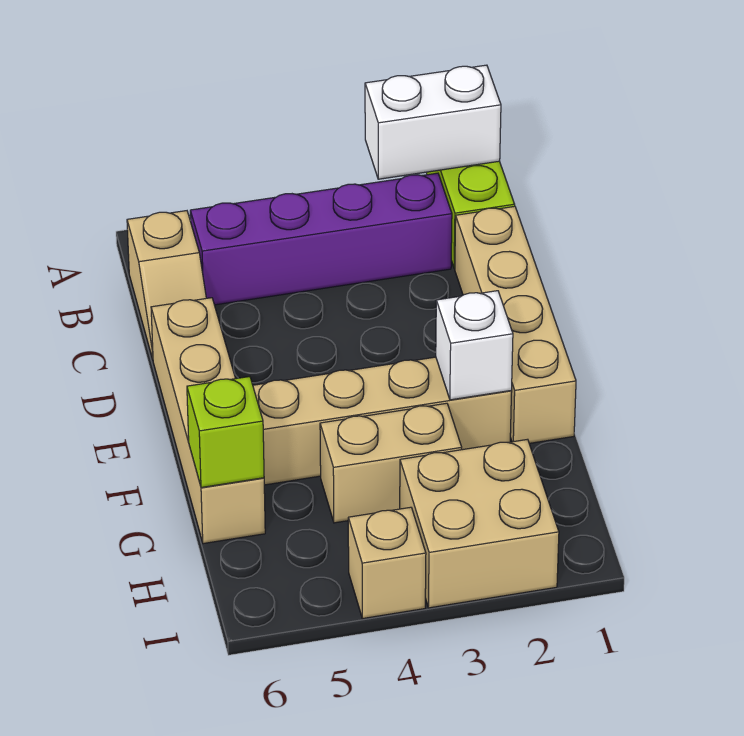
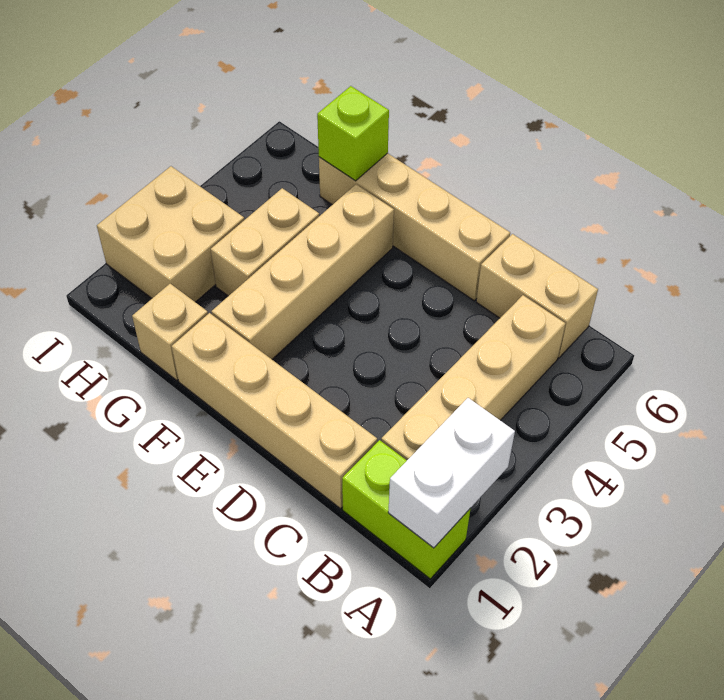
purple 1x4 brick [190,173,452,305] -> tan 1x4 brick [381,295,565,460]
tan 1x2 slope [127,211,206,359] -> tan 1x2 brick [476,234,598,358]
white 1x1 brick [436,291,513,400] -> none
tan 1x1 brick [348,507,426,619] -> tan 1x1 brick moved to [132,284,208,380]

